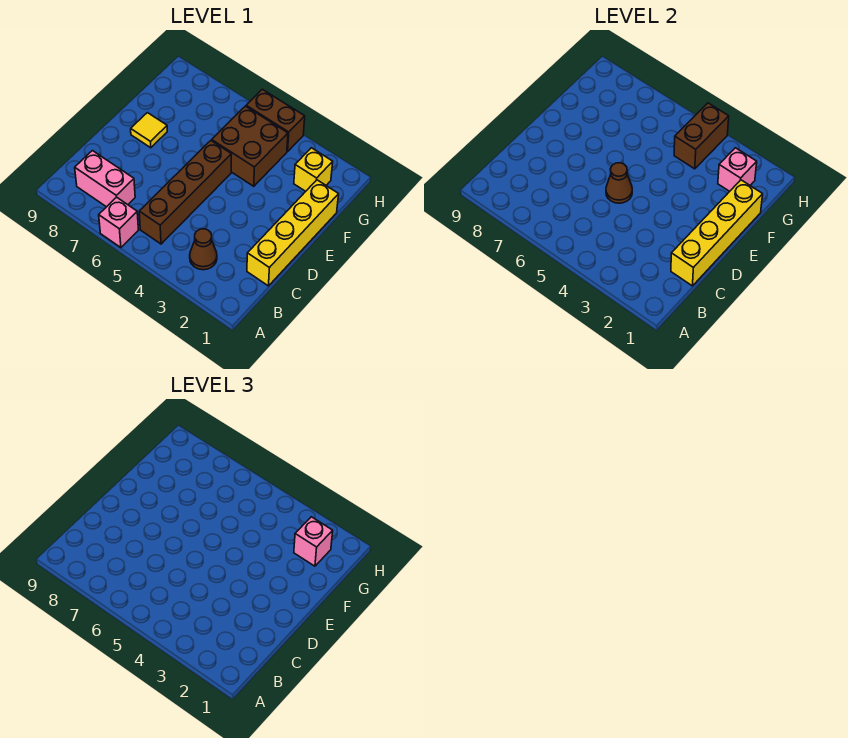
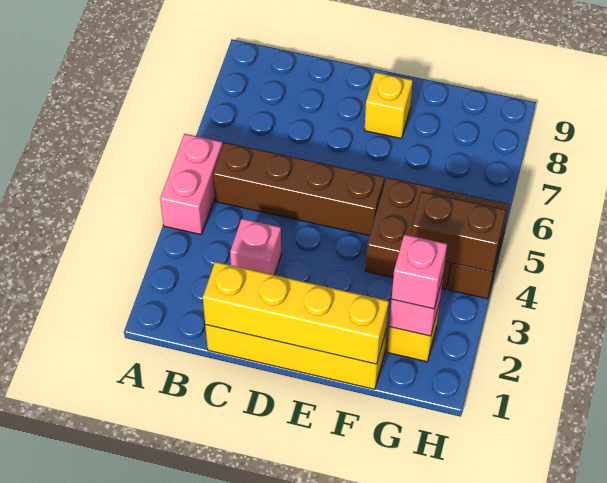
pink 1x1 brick [99,197,138,248] -> pink 1x1 brick moved to [230,219,281,275]
brown 1x1 cone [190,229,217,270] -> none
pink 1x2 brick [75,151,135,207] -> pink 1x2 brick moved to [160,134,223,234]
brown 1x1 cone [606,163,632,203] -> none
yellow 1x1 tile [131,113,167,148] -> yellow 1x1 brick [364,72,413,138]

